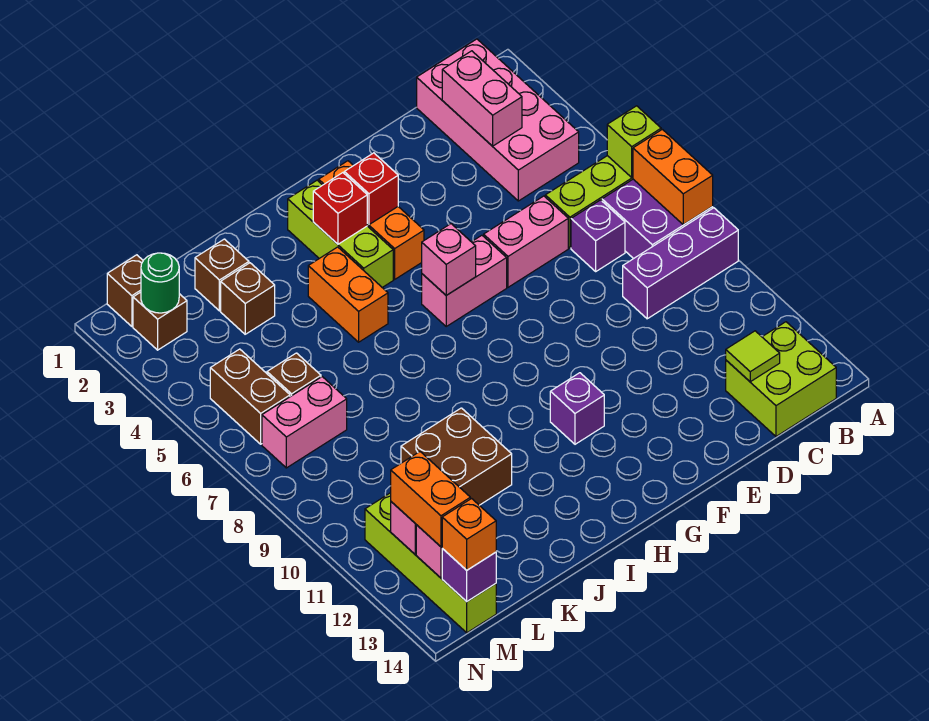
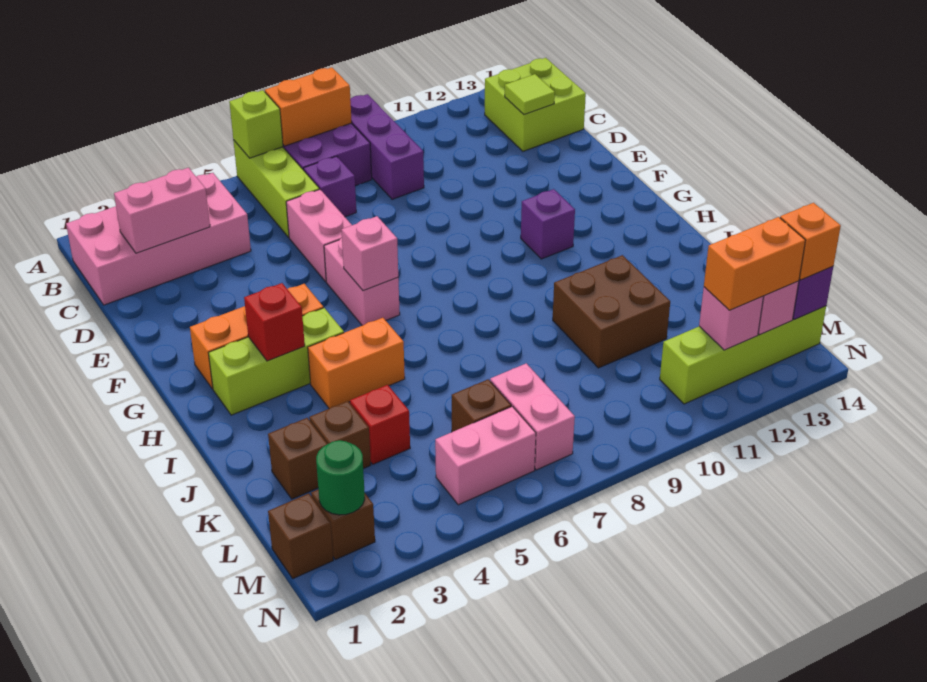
red 1x1 brick [344,153,398,225] -> red 1x1 brick moved to [350,385,410,464]
brown 1x2 brick [210,349,290,444] -> pink 1x2 brick [435,406,536,505]

